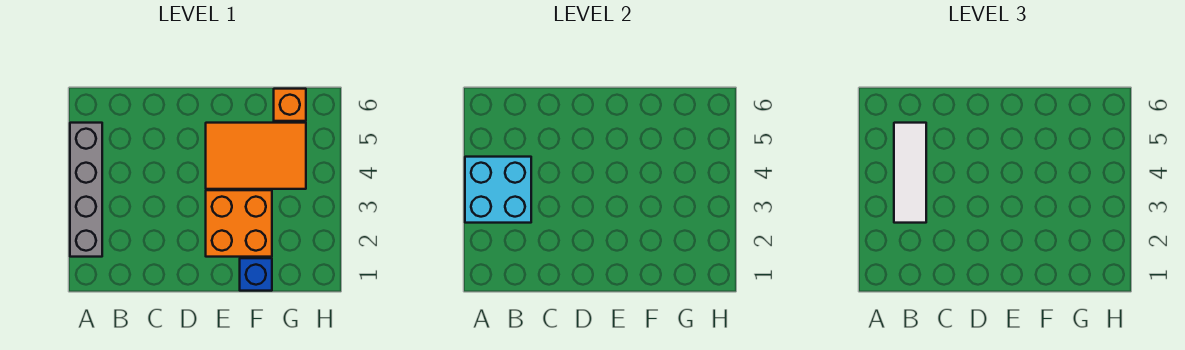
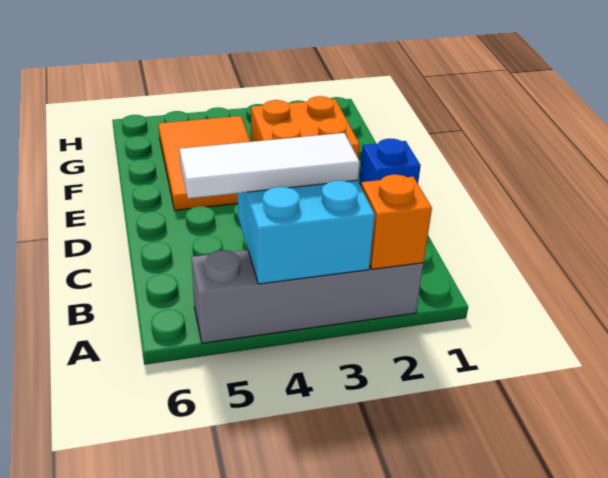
blue 1x1 brick [240,258,272,291] -> blue 1x1 brick moved to [359,139,421,186]
orange 1x1 brick [274,89,306,121] -> orange 1x1 brick moved to [361,175,432,269]

